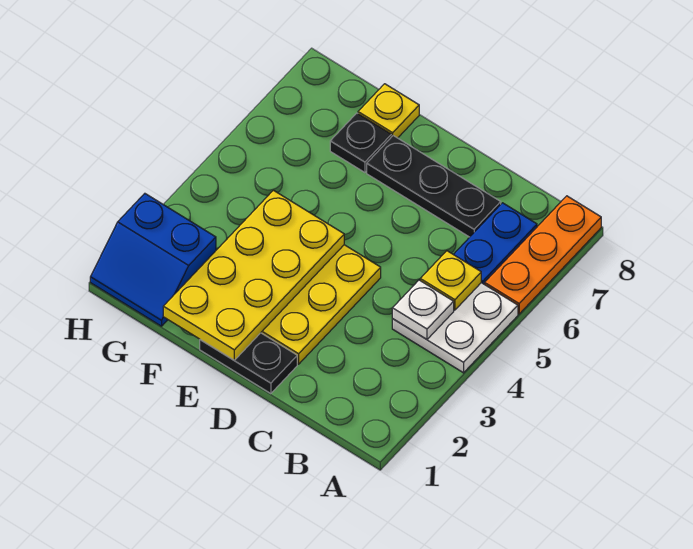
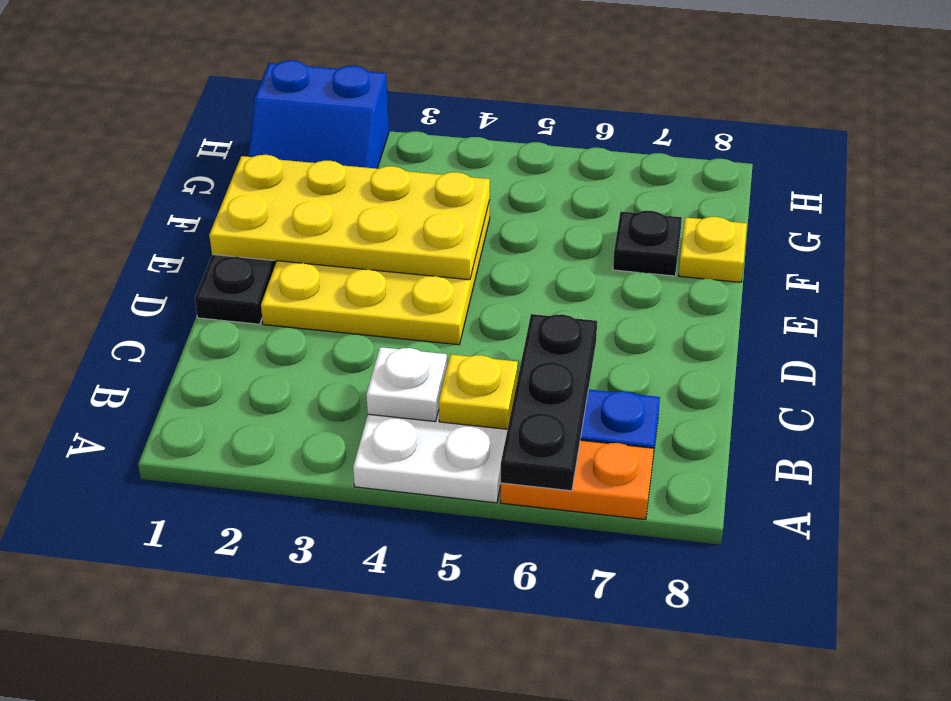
orange 1x3 plate [485,196,601,314] -> orange 1x2 plate [501,440,654,520]
black 1x3 plate [367,136,501,237] -> black 1x3 plate moved to [501,314,597,491]
blue 2x2 slope [90,194,216,326] -> blue 2x2 slope turned to [248,61,389,169]

